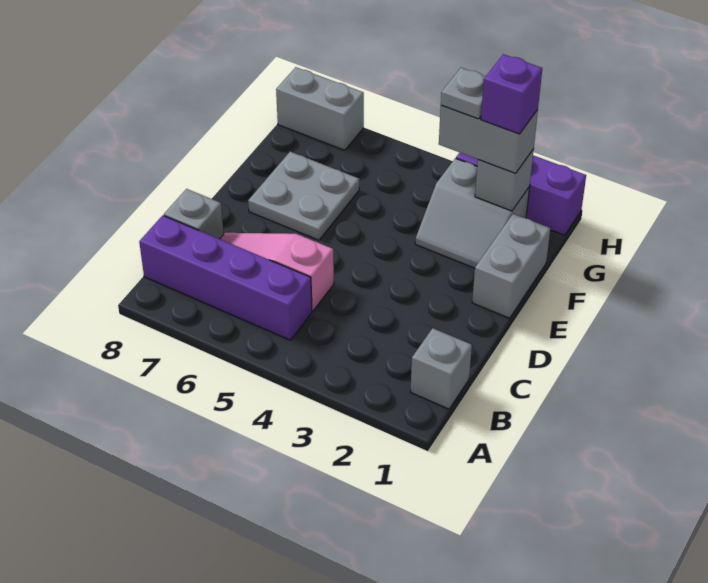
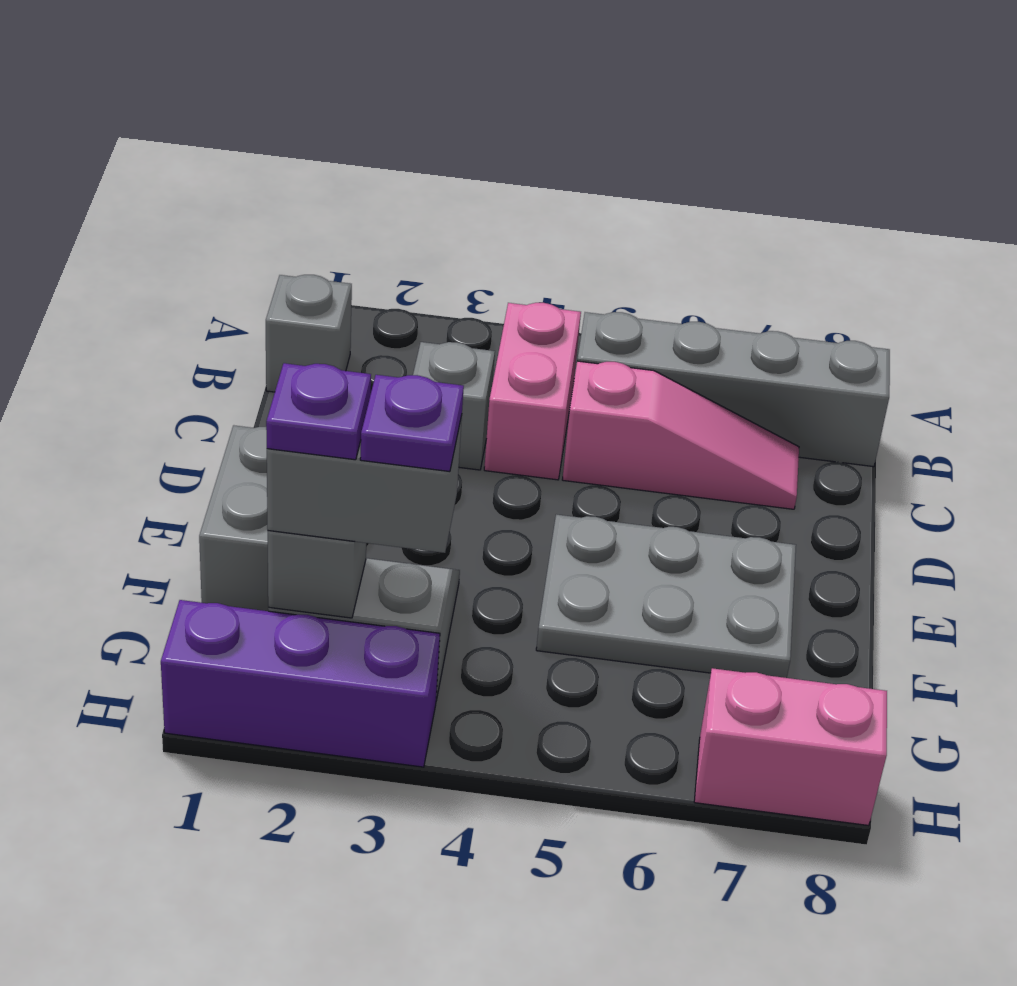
none -> pink 1x2 brick [484,303,581,480]
purple 1x4 brick [139,215,312,340] -> grey 1x4 brick [577,312,890,467]
grey 1x1 brick [164,189,224,239] -> grey 1x1 brick moved to [413,342,495,470]
grey 2x2 plate [248,152,359,240] -> grey 2x3 plate [536,514,796,678]
purple 1x1 brick [481,54,542,134] -> purple 1x1 plate [266,363,371,460]
grey 1x1 plate [441,68,486,119] -> purple 1x1 plate [360,375,464,472]
grey 1x2 brick [276,67,364,150] -> pink 1x2 brick [694,668,887,826]

